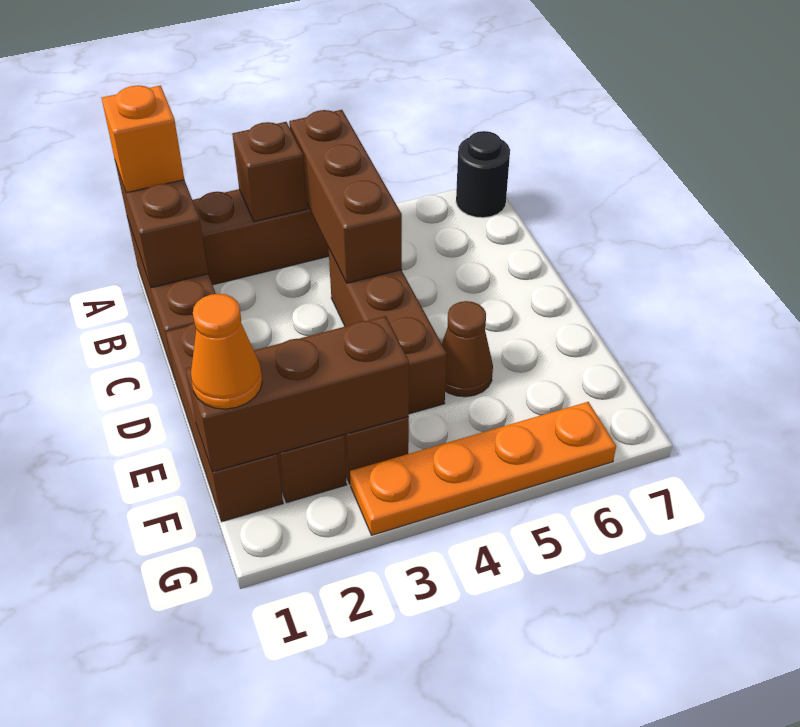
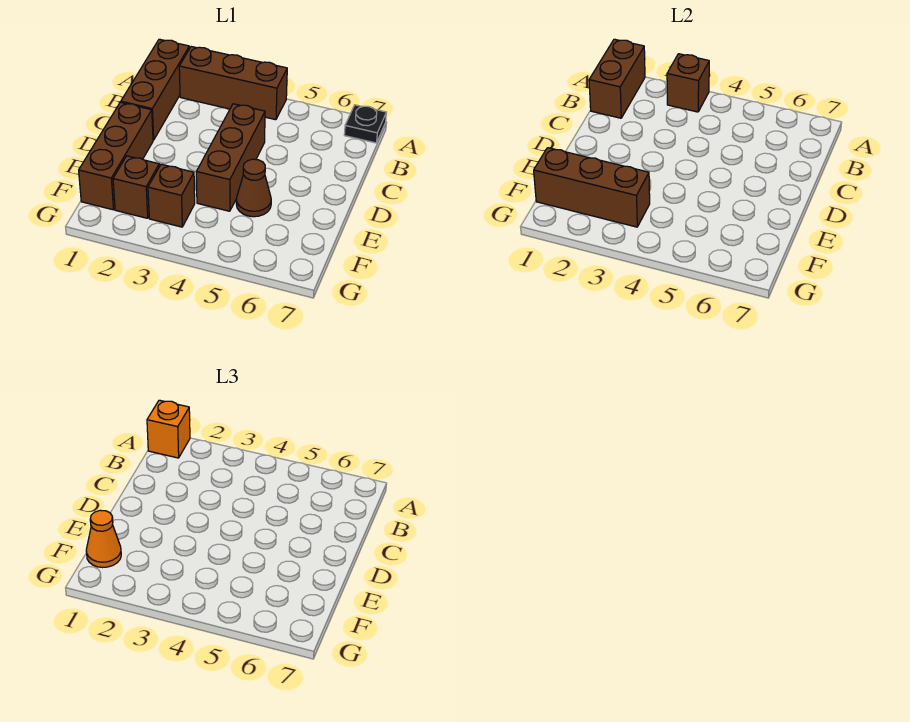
brown 1x3 brick [289,110,402,283] -> none
black 1x1 round brick [456,131,510,218] -> black 1x1 plate [344,105,386,143]
orange 1x4 plate [350,402,616,535] -> none

